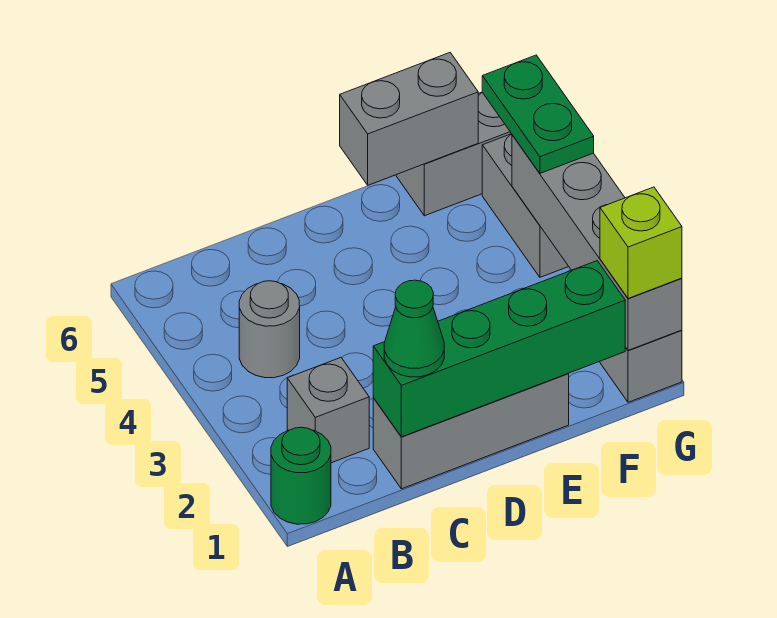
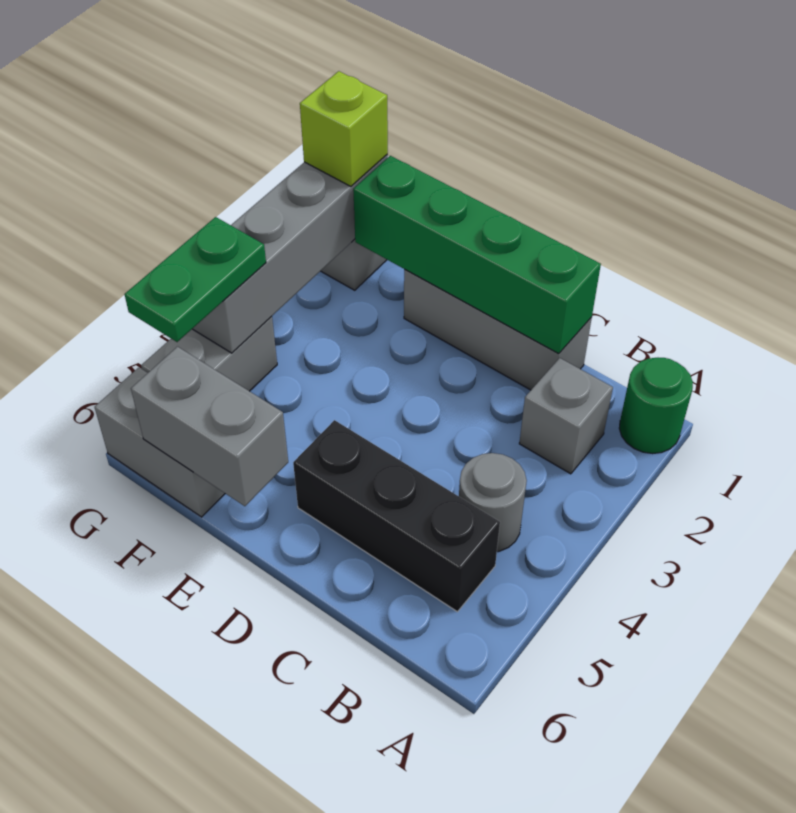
none -> black 1x3 brick [293,420,500,612]
green 1x1 cone [384,280,444,377] -> none

